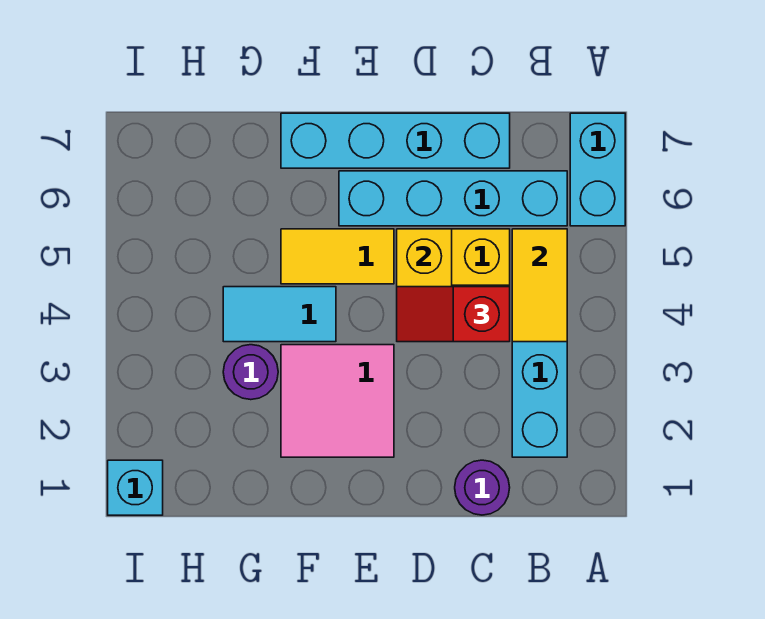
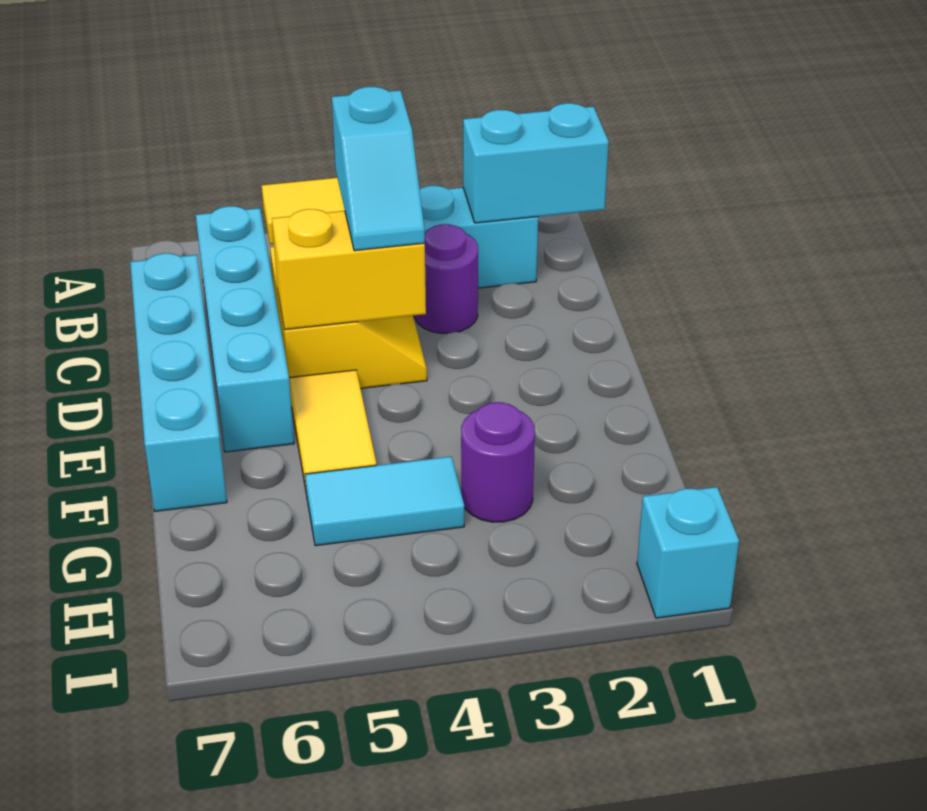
cyan 1x2 brick [570,113,625,226] -> cyan 1x2 brick moved to [463,103,609,223]
purple 1x1 round brick [455,460,510,515] -> purple 1x1 round brick moved to [414,224,478,333]
red 1x2 slope [397,287,510,342] -> cyan 1x2 slope [332,87,425,251]
pink 2x2 tile [281,345,394,457] -> none
cyan 1x2 tile [223,287,336,342] -> cyan 1x2 tile turned to [305,457,464,546]

